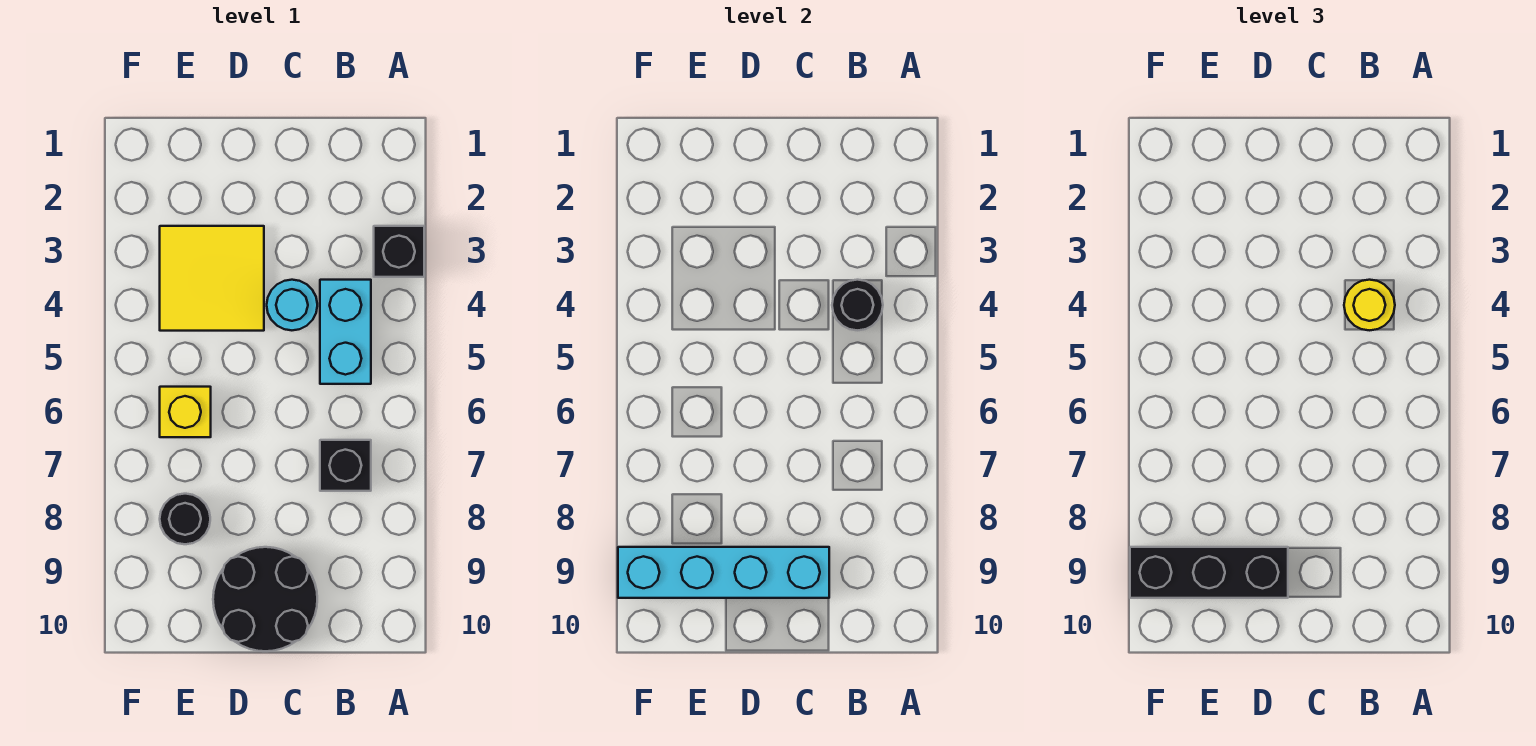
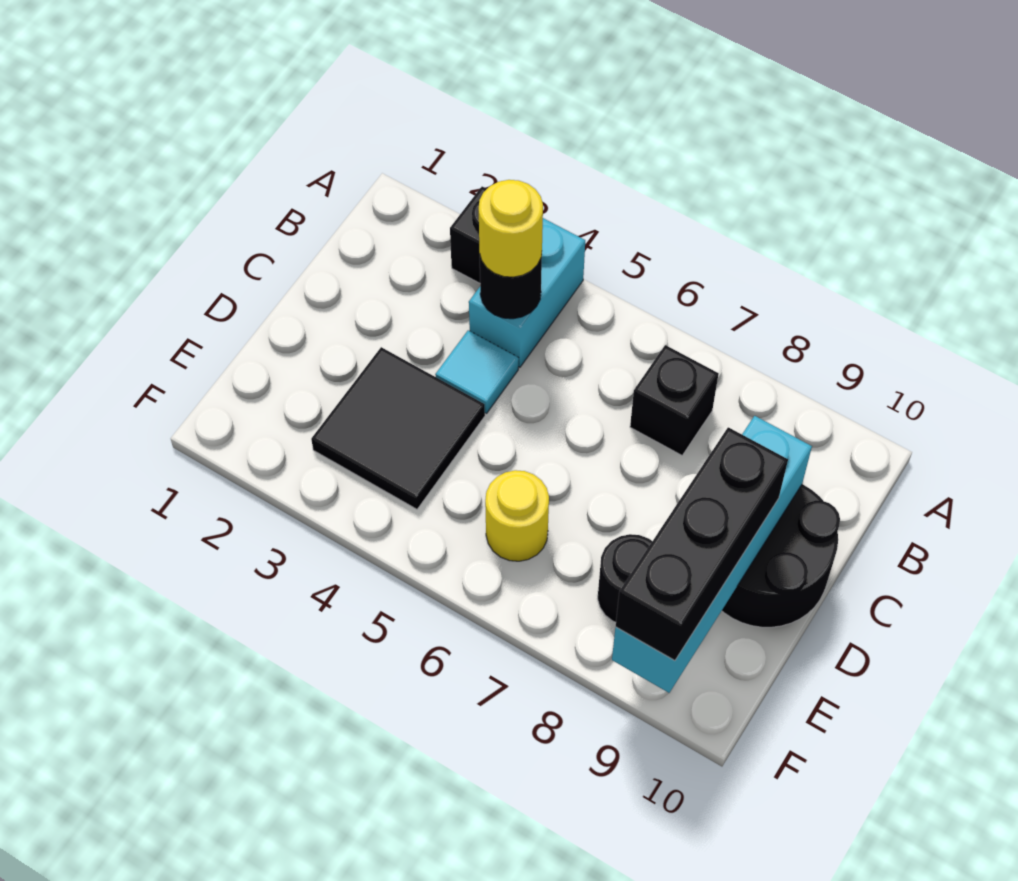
cyan 1x2 brick [320,280,371,384] -> cyan 1x2 brick turned to [469,218,585,367]
cyan 1x1 round brick [267,280,317,330] -> cyan 1x1 tile [435,330,519,414]
yellow 2x2 tile [160,226,264,331] -> black 2x2 tile [311,347,485,509]
yellow 1x1 brick [160,387,211,437] -> yellow 1x1 round brick [485,470,549,561]

